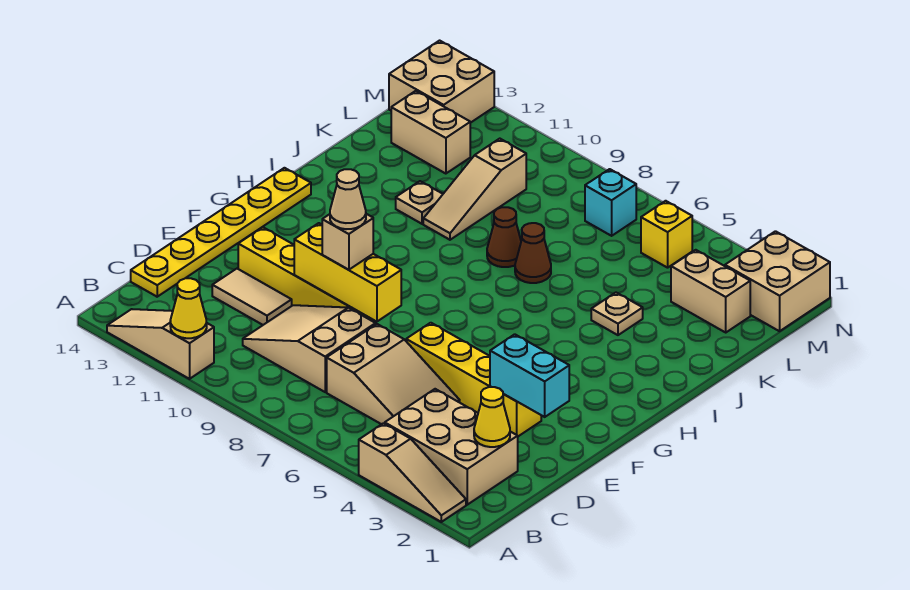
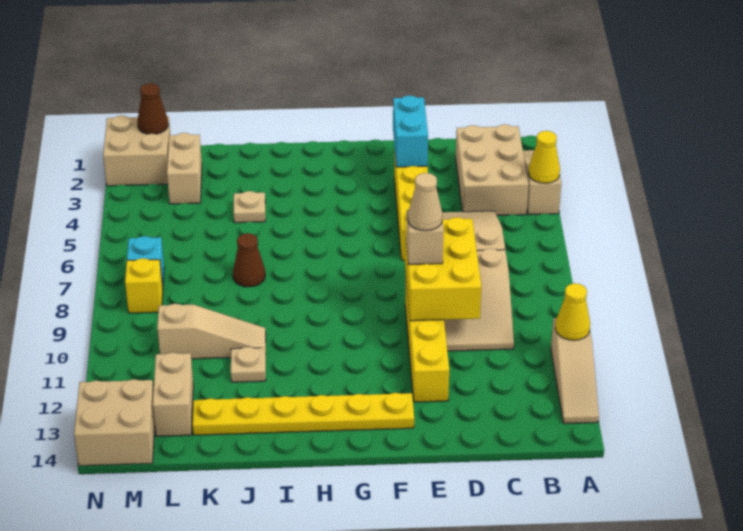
yellow 1x1 cone [474,387,510,447] -> yellow 1x1 cone moved to [528,131,560,183]
yellow 1x6 plate [131,168,311,297] -> yellow 1x6 plate moved to [192,393,414,435]
tan 1x2 tile [212,269,292,325] -> none
yellow 1x3 brick [294,223,401,322] -> yellow 2x3 brick [404,217,482,321]
brown 1x1 cone [487,207,521,267] -> brown 1x1 cone moved to [137,83,168,134]
yellow 1x1 brick [641,201,692,268] -> yellow 1x1 brick moved to [125,258,163,313]

